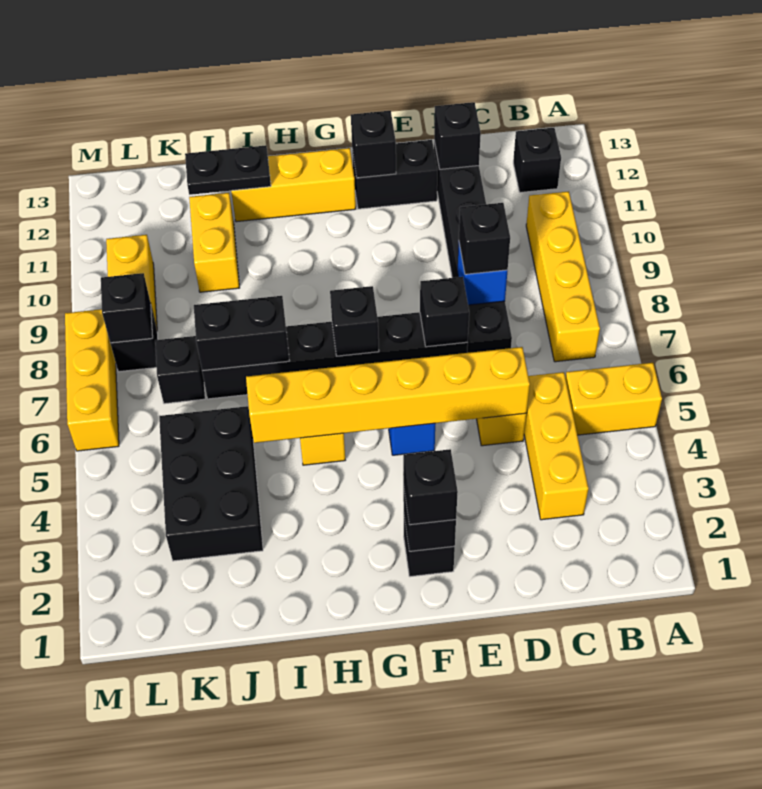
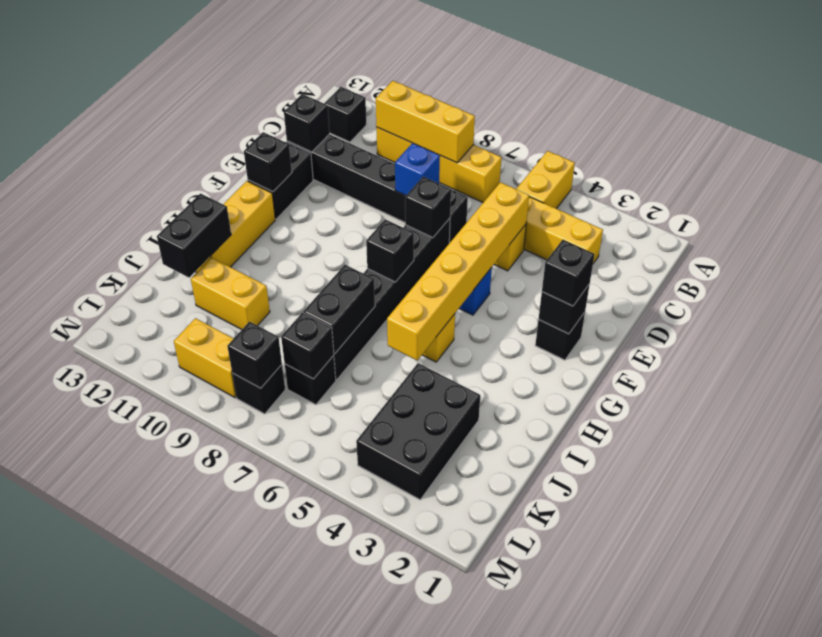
black 1x1 brick [459,203,510,274] -> black 1x1 brick moved to [281,313,334,379]
black 1x2 plate [185,145,271,195] -> black 1x2 brick [157,194,231,278]
black 2x3 brick [159,406,263,561] -> black 2x3 brick turned to [356,363,480,500]
yellow 1x3 brick [65,309,119,451] -> yellow 1x3 brick moved to [376,81,475,163]

